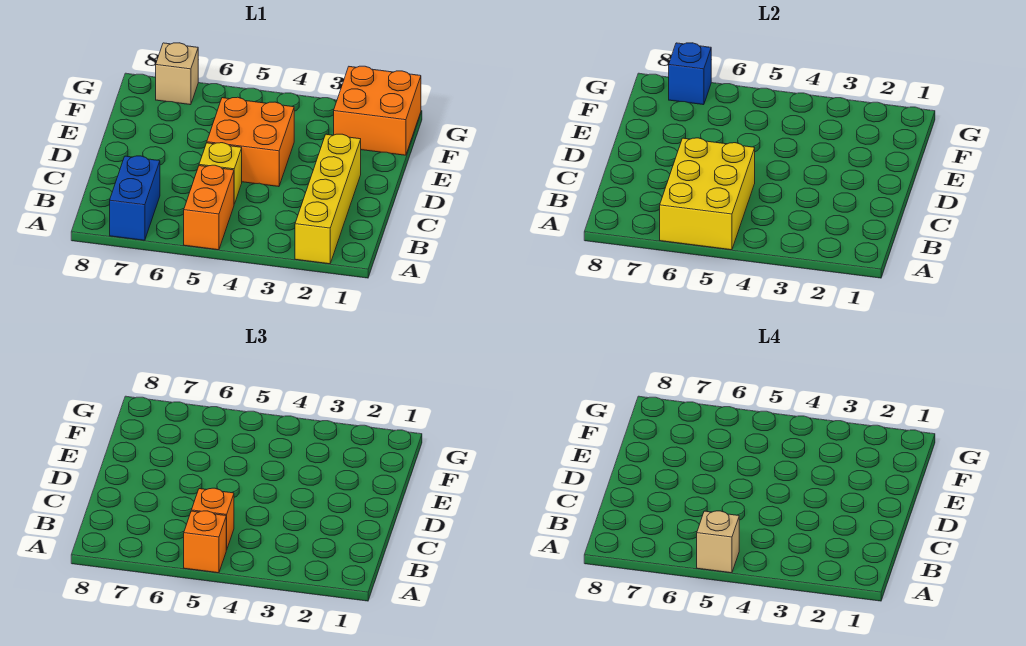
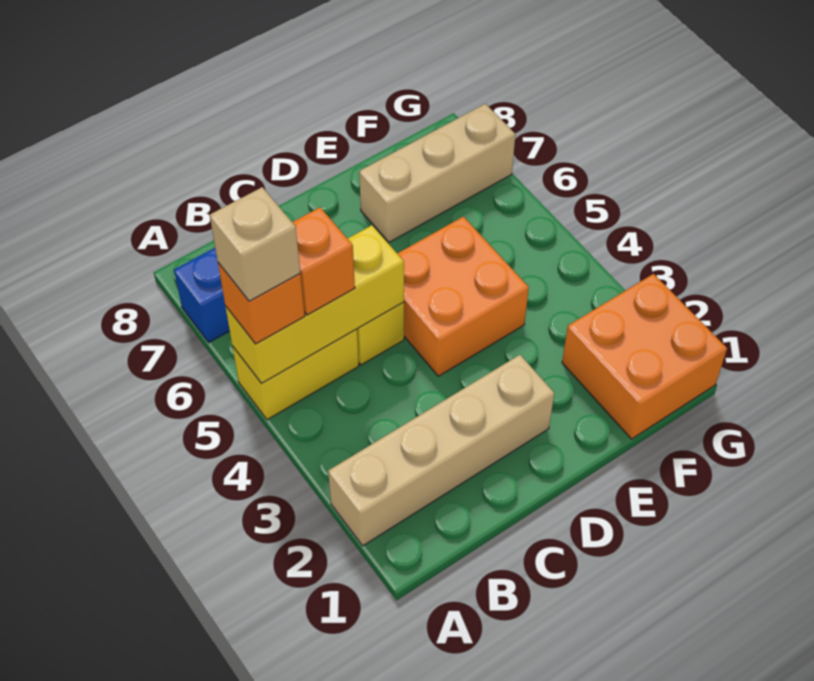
yellow 1x4 brick [295,134,361,264] -> tan 1x4 brick [328,355,554,546]
orange 1x2 brick [184,165,234,250] -> yellow 1x2 brick [232,329,359,420]
yellow 2x3 brick [660,138,755,250] -> yellow 1x3 brick [225,225,404,383]
tan 1x1 brick [156,43,198,105] -> tan 1x3 brick [359,104,515,242]
blue 1x1 brick [669,43,711,105] -> none

